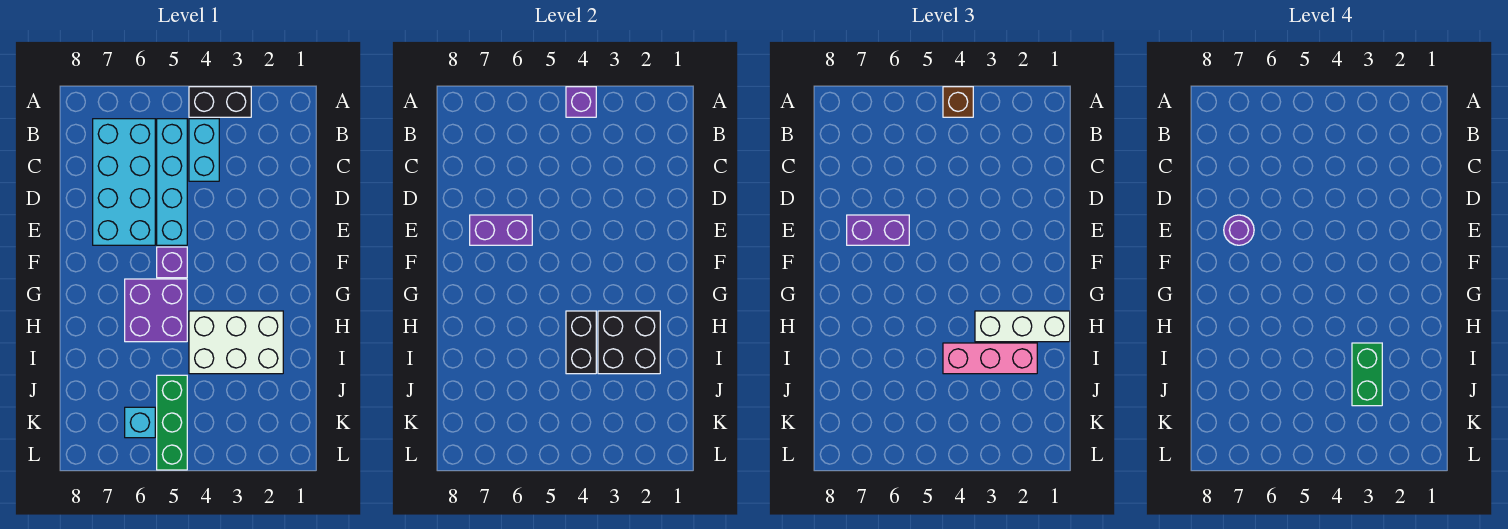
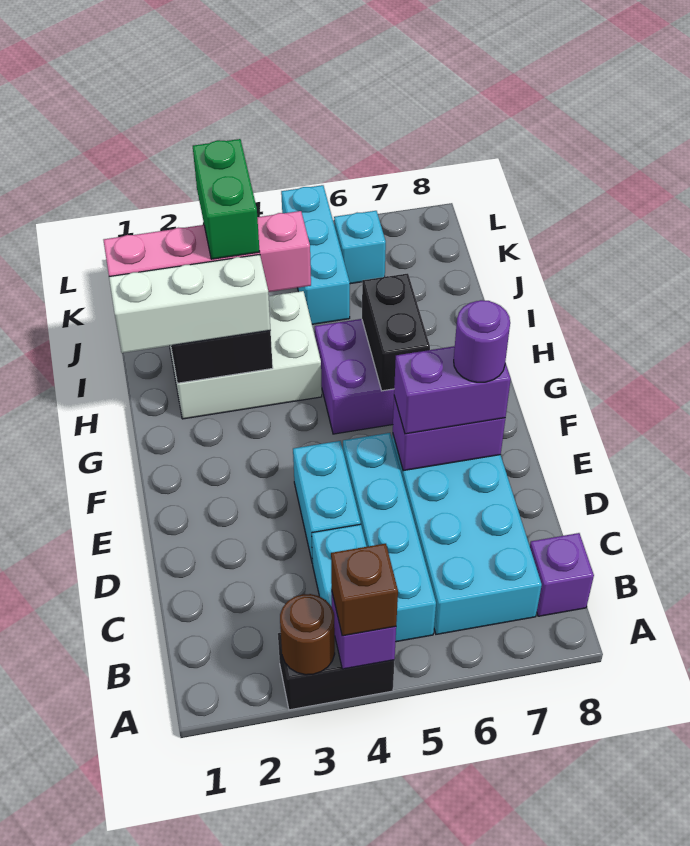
none -> brown 1x1 round brick [280,594,335,675]
none -> cyan 1x2 brick [293,441,361,563]
purple 1x1 brick [157,247,187,278] -> purple 1x1 brick moved to [530,533,594,616]
black 1x2 brick [566,311,596,374] -> black 1x2 brick moved to [362,273,430,391]
pink 1x3 brick [943,343,1037,374] -> pink 1x4 brick [104,211,311,292]
green 1x3 brick [157,375,187,470] -> cyan 1x3 brick [281,185,350,324]

